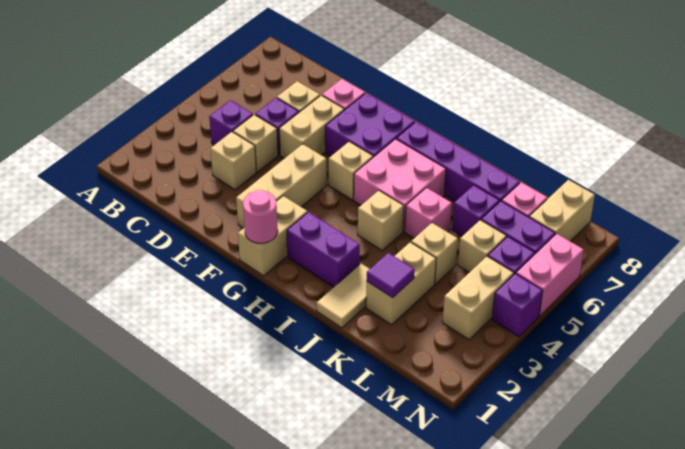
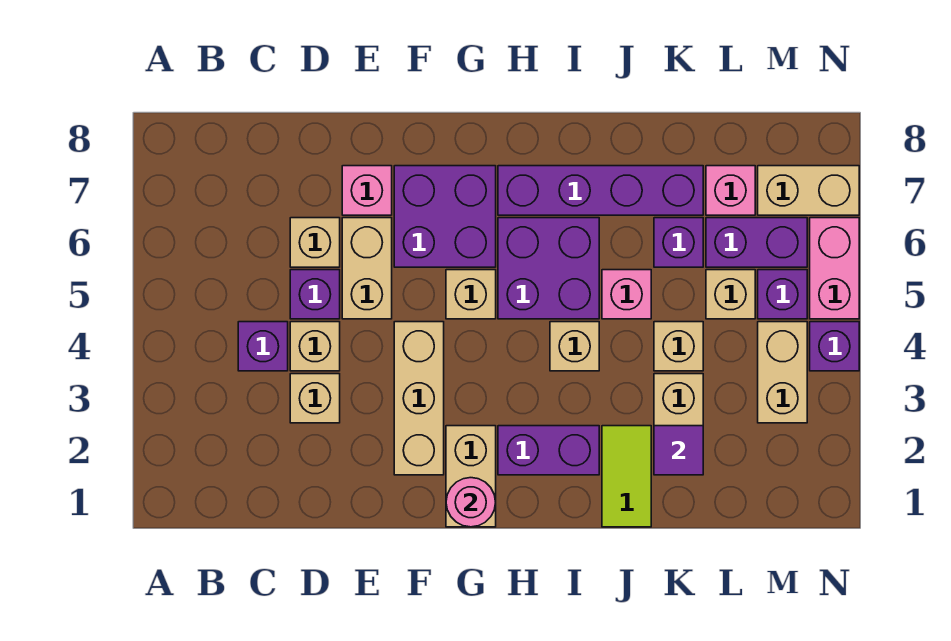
pink 2x2 brick [354,139,446,232] -> purple 2x2 brick [498,218,599,319]
tan 1x2 tile [317,264,369,328] -> lime 1x2 tile [602,426,651,527]
tan 1x2 brick [529,180,595,241] -> tan 1x2 brick turned to [758,166,859,215]

